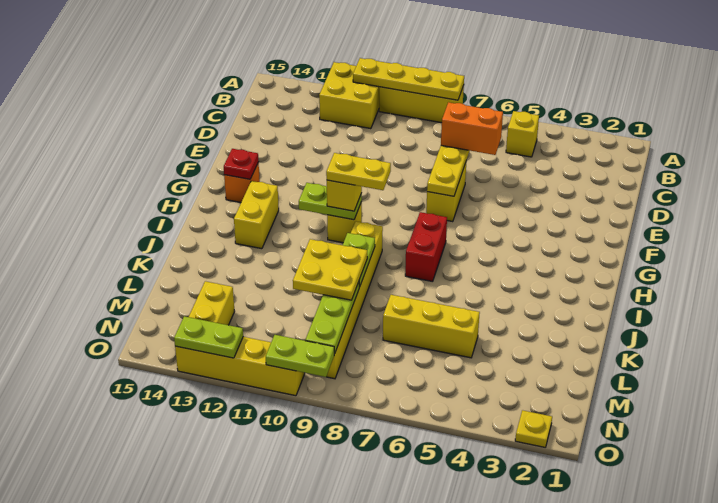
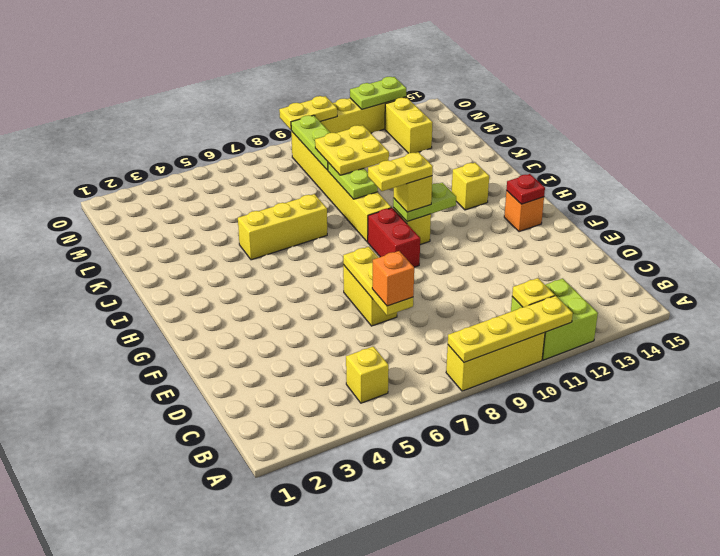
yellow 2x2 brick [319,62,379,129] -> lime 2x2 brick [511,278,598,360]
orange 1x2 brick [441,102,503,155] -> orange 1x1 brick [372,251,414,306]
red 1x2 brick [405,212,447,282] -> red 1x2 brick moved to [368,208,420,267]
yellow 1x2 brick [234,181,279,249] -> yellow 1x1 brick [452,163,489,210]
yellow 1x3 brick [383,295,480,358] -> yellow 1x3 brick moved to [238,194,327,260]
yellow 1x1 plate [515,410,552,447] -> yellow 1x1 plate moved to [512,278,555,307]
lime 1x2 plate [266,335,334,377] -> yellow 1x2 plate [279,96,337,130]

